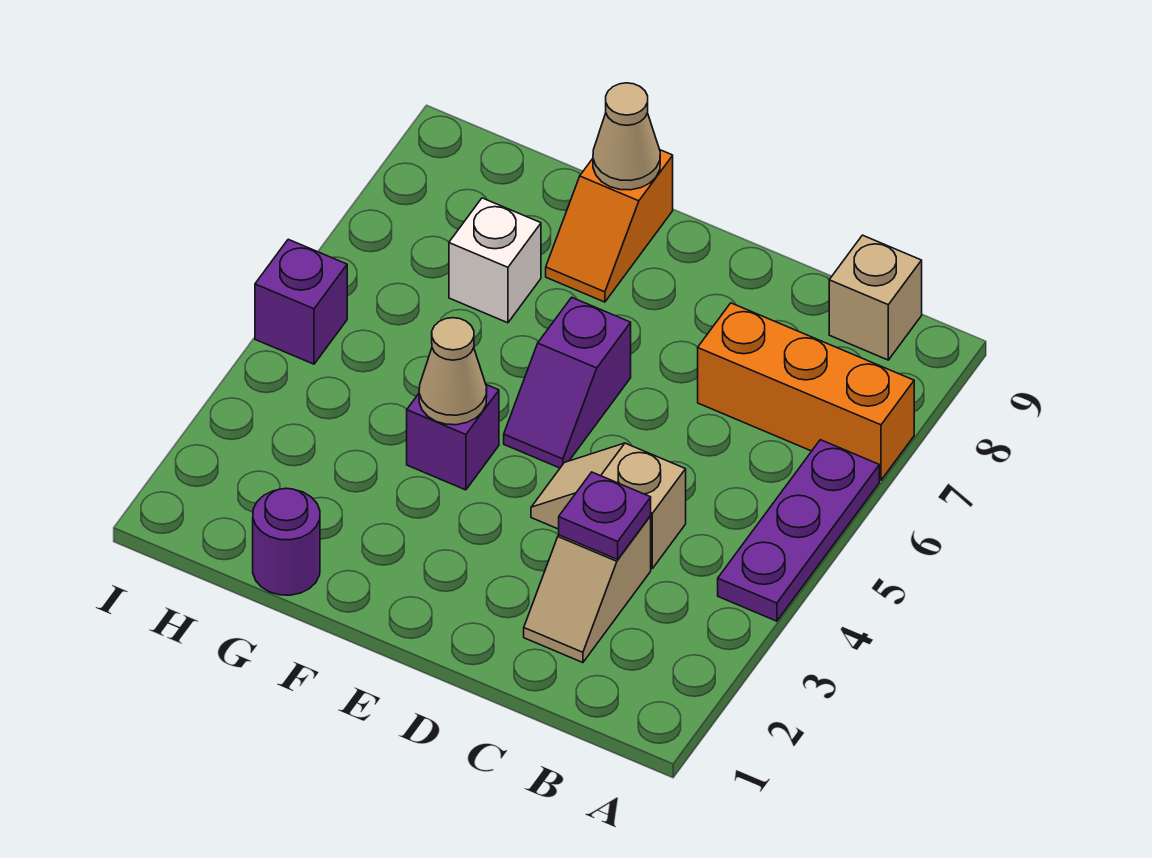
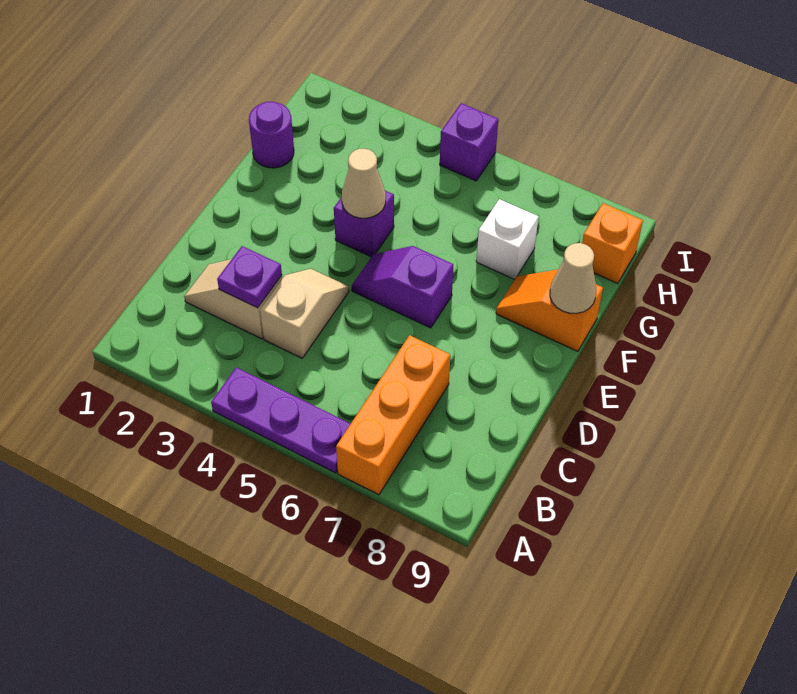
tan 1x1 brick [829,235,922,360] -> none
none -> orange 1x1 brick [582,203,643,283]

